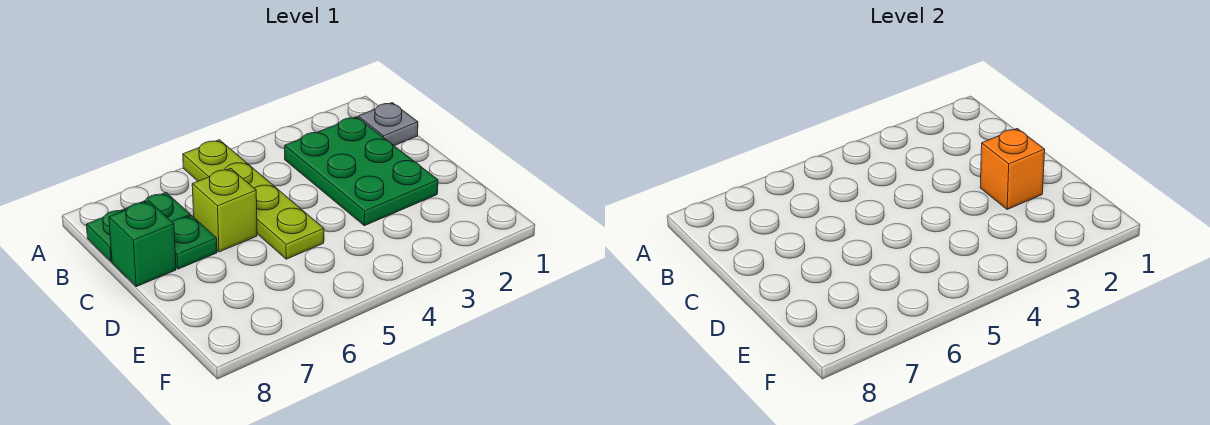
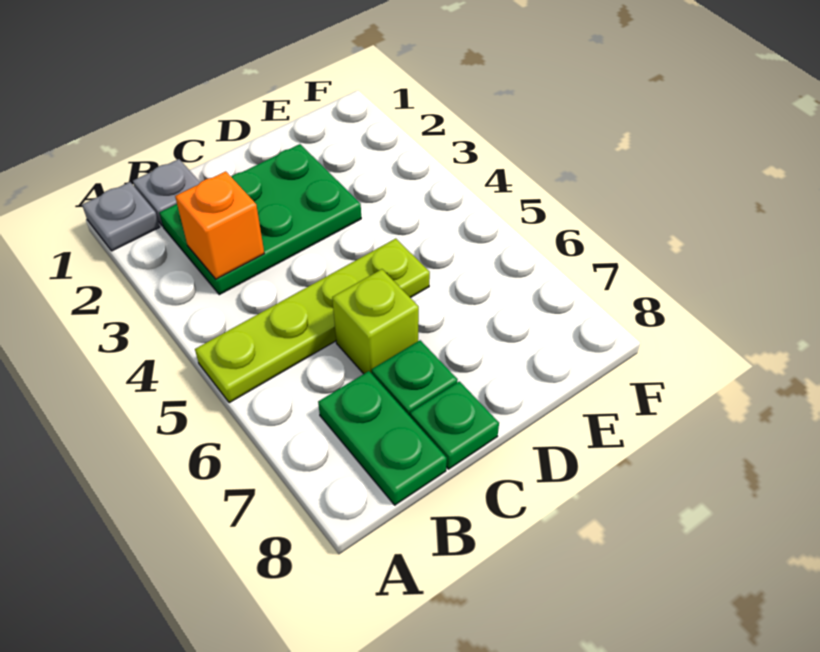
none -> grey 1x1 plate [82,182,160,251]
green 1x1 brick [109,201,176,287] -> green 1x1 plate [410,381,499,469]
orange 1x1 brick [980,129,1045,209] -> orange 1x1 brick moved to [175,171,264,279]

